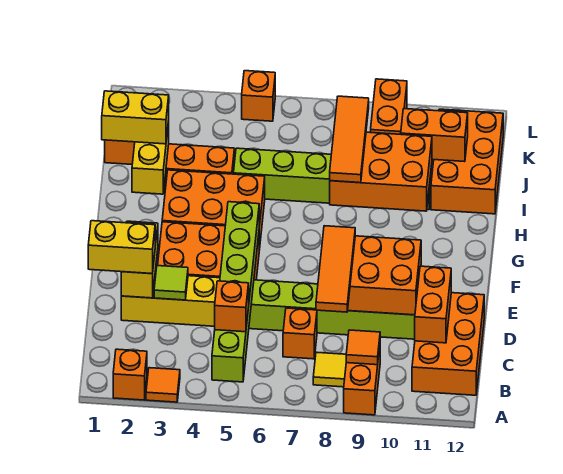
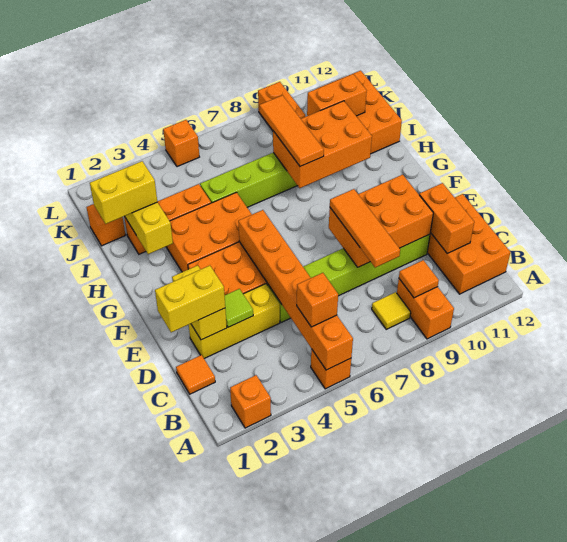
orange 1x1 tile [146,368,180,402] -> orange 1x1 tile moved to [176,355,215,394]
lime 1x6 brick [212,202,259,382] -> orange 1x6 brick [238,210,353,370]
orange 1x1 brick [283,308,317,359] -> orange 1x1 brick moved to [311,349,351,389]

